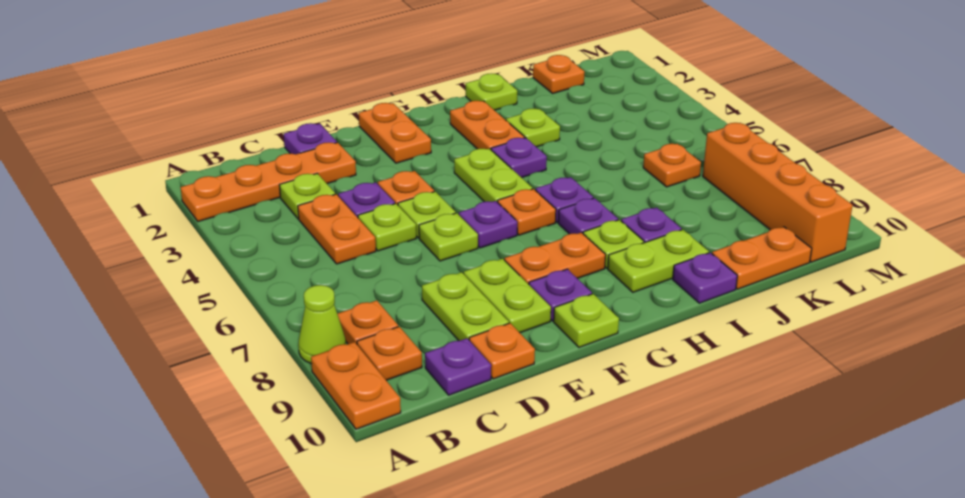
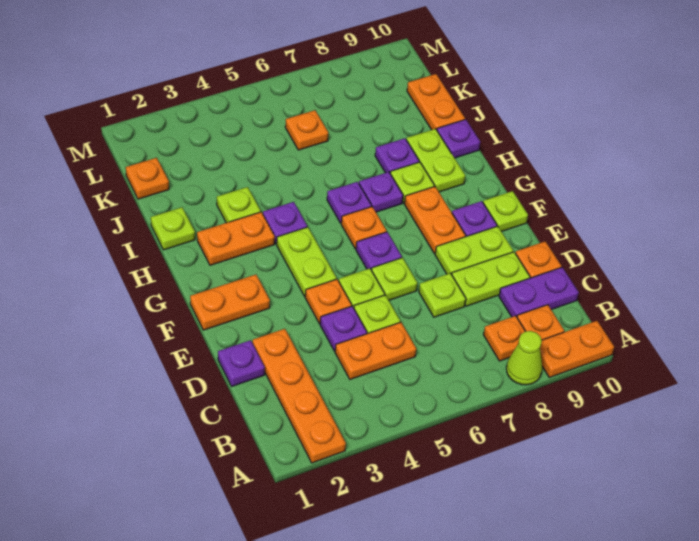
lime 1x1 plate [279,173,335,219] -> lime 1x1 plate moved to [419,273,466,317]
purple 1x1 plate [425,338,491,395] -> purple 1x2 plate [499,267,579,317]
lime 1x2 plate [454,149,533,202] -> lime 1x2 plate turned to [277,227,337,296]
orange 1x4 brick [703,123,853,262] -> none

